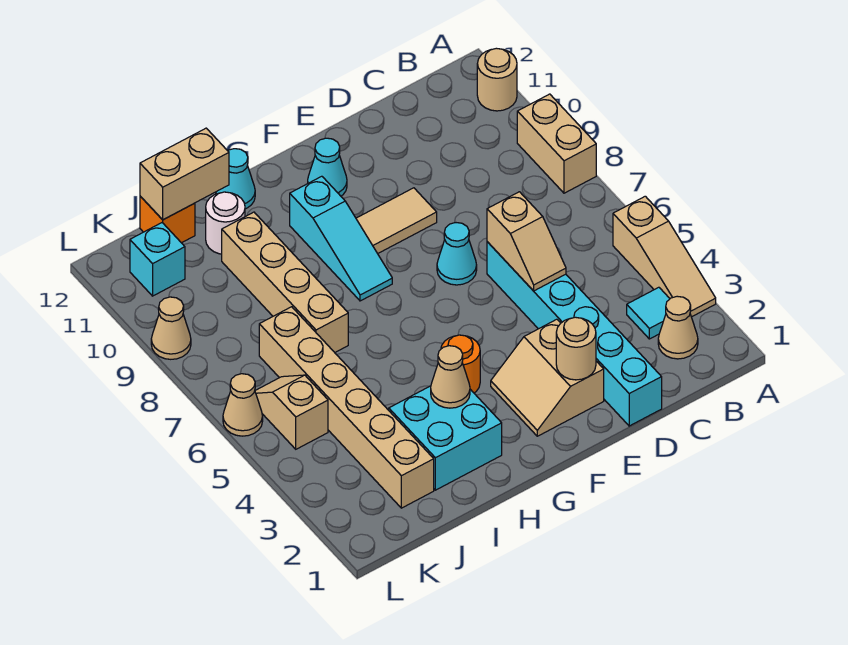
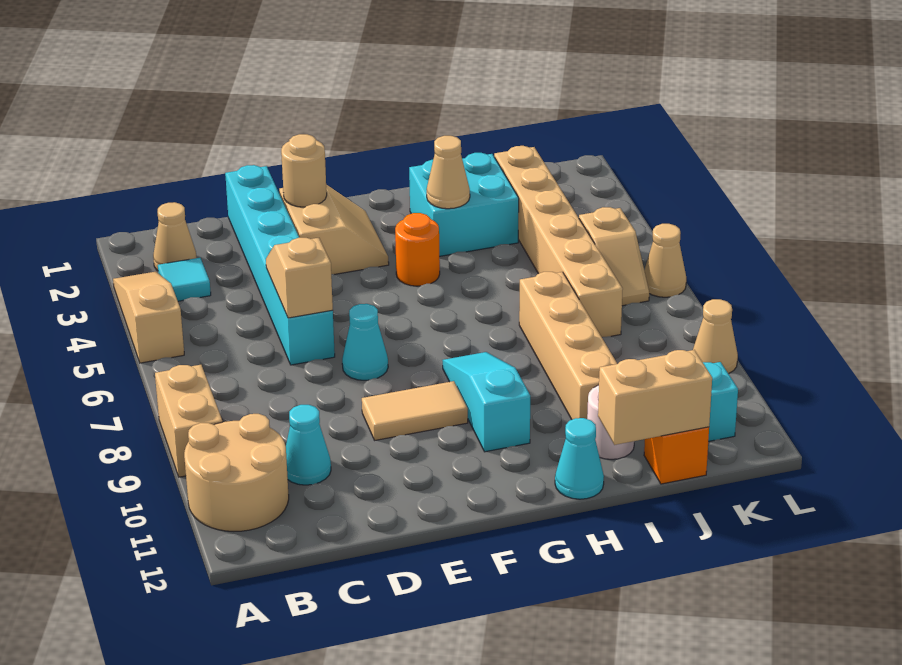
tan 1x1 round brick [477,48,517,111] -> tan 2x2 round brick [184,414,289,531]
cyan 1x1 cone [308,138,347,196] -> cyan 1x1 cone moved to [286,405,331,485]

